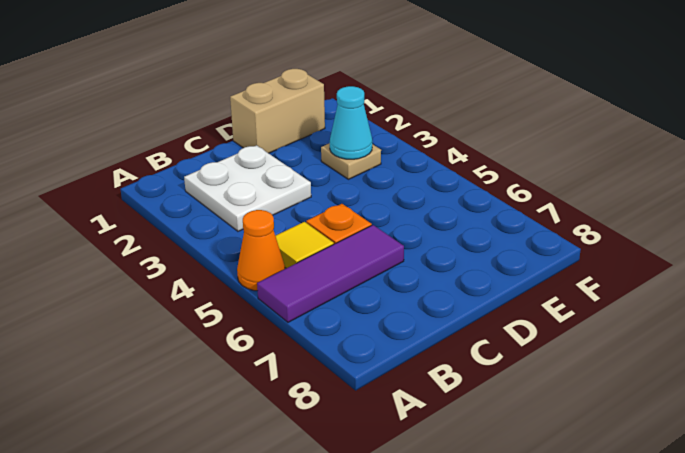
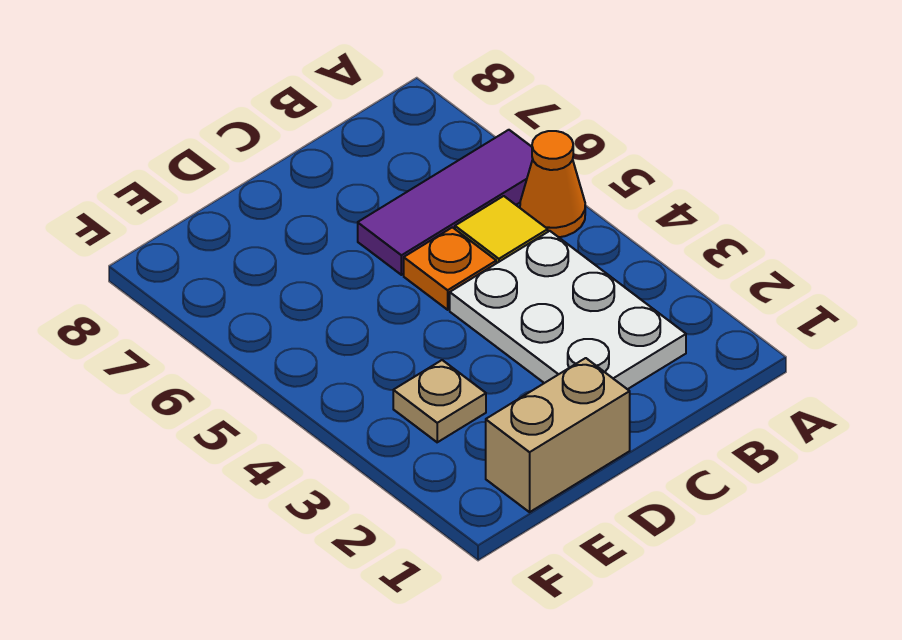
white 2x2 plate [184,145,311,231] -> white 2x3 plate [450,231,686,389]
cyan 1x1 cone [330,86,372,159] -> none

